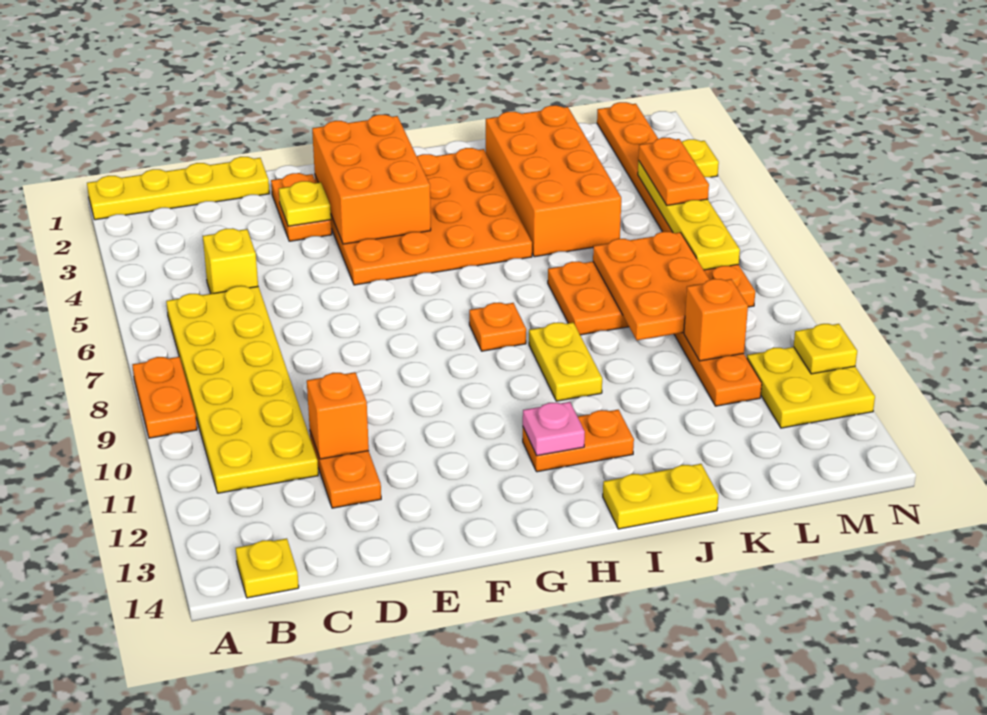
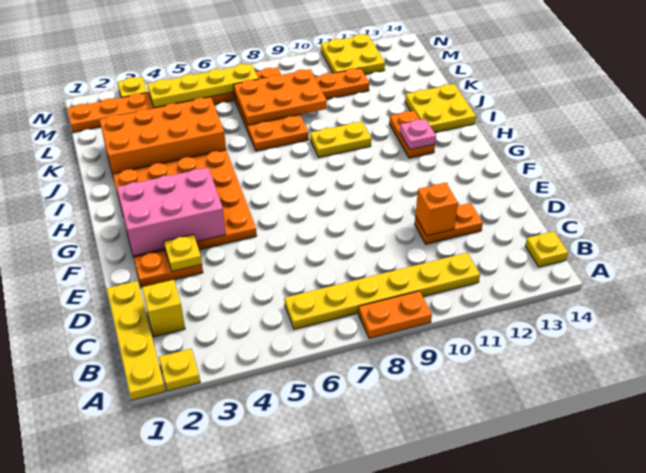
yellow 2x6 plate [166,286,318,493] -> yellow 1x6 plate [284,253,480,329]
yellow 1x1 brick [203,228,258,294] -> yellow 1x1 brick moved to [142,280,185,337]
orange 2x3 brick [312,115,431,244] -> pink 2x3 brick [117,168,226,256]
orange 1x1 plate [469,303,526,351] -> none
yellow 1x2 plate [603,464,718,529] -> yellow 2x2 plate [405,84,476,133]
orange 1x1 brick [684,279,748,361] -> none
orange 1x2 plate [638,138,709,205] -> none
yellow 1x1 plate [794,324,857,374] -> yellow 1x1 plate moved to [159,349,200,391]

